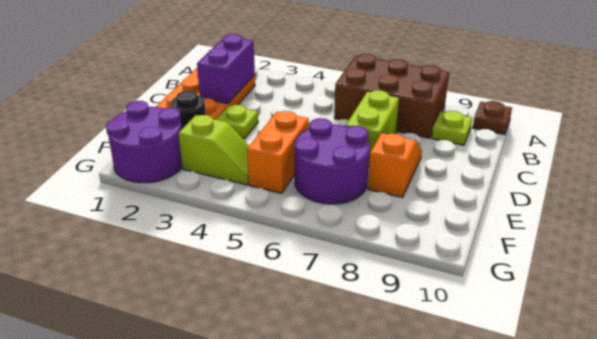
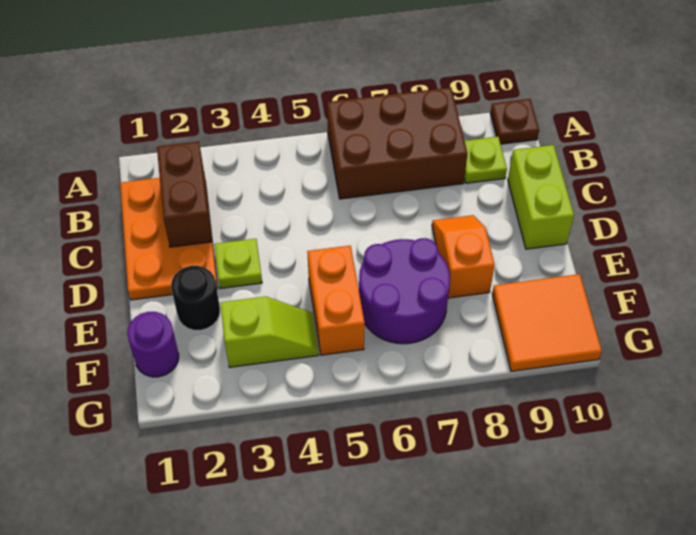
purple 1x2 brick [197,34,255,104] -> brown 1x2 brick [157,141,212,247]
lime 1x2 brick [346,90,399,165] -> lime 1x2 brick moved to [508,145,574,249]
purple 2x2 round brick [106,101,182,183] -> purple 1x1 round brick [127,312,179,377]
none -> orange 2x2 tile [492,274,602,371]

